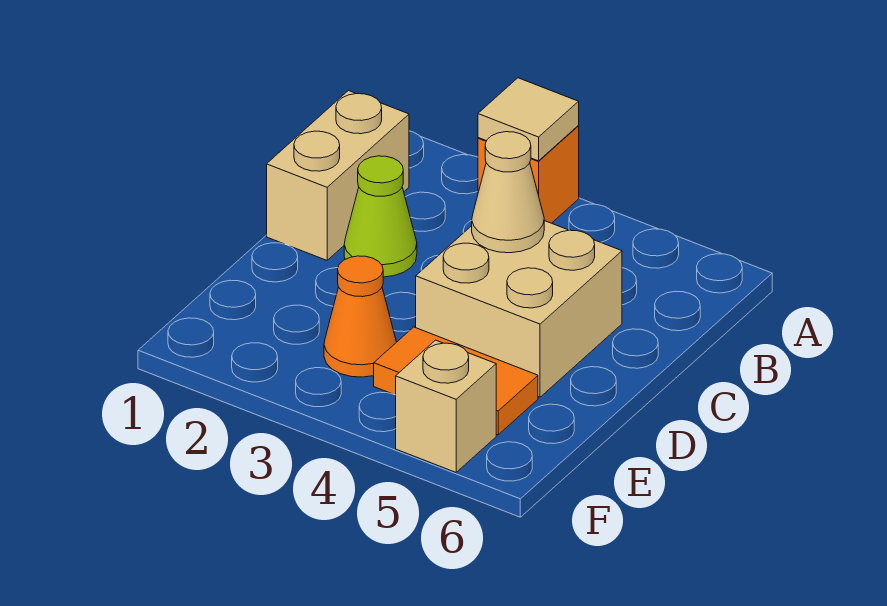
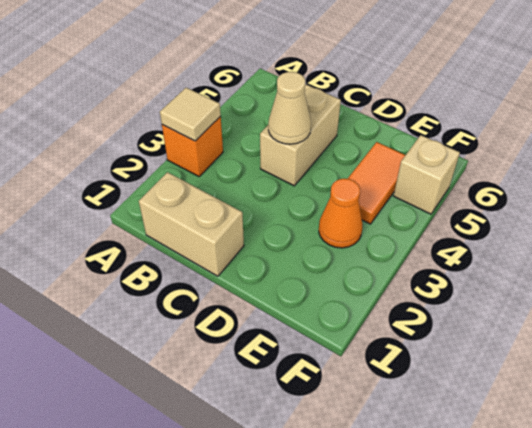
lime 1x1 cone [344,156,417,277] -> none
tan 2x2 brick [416,221,622,397] -> tan 1x2 brick [260,85,341,186]

